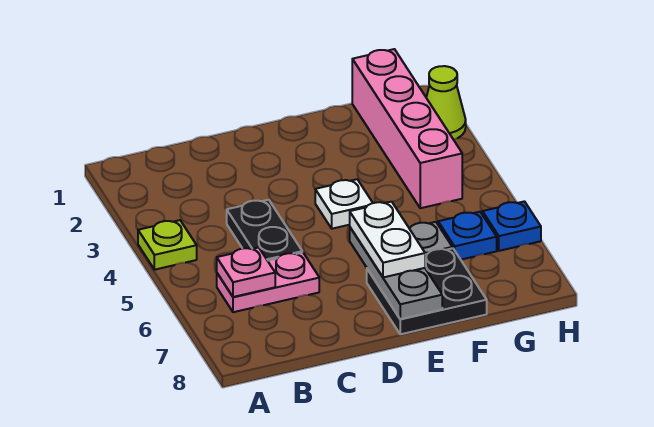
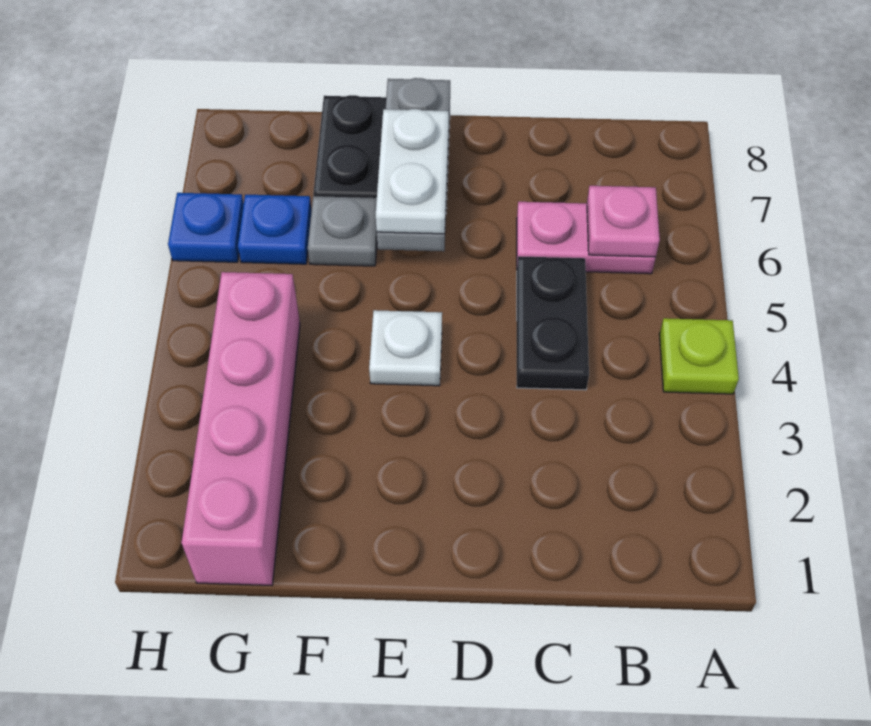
lime 1x1 cone [426,66,466,139] -> none

